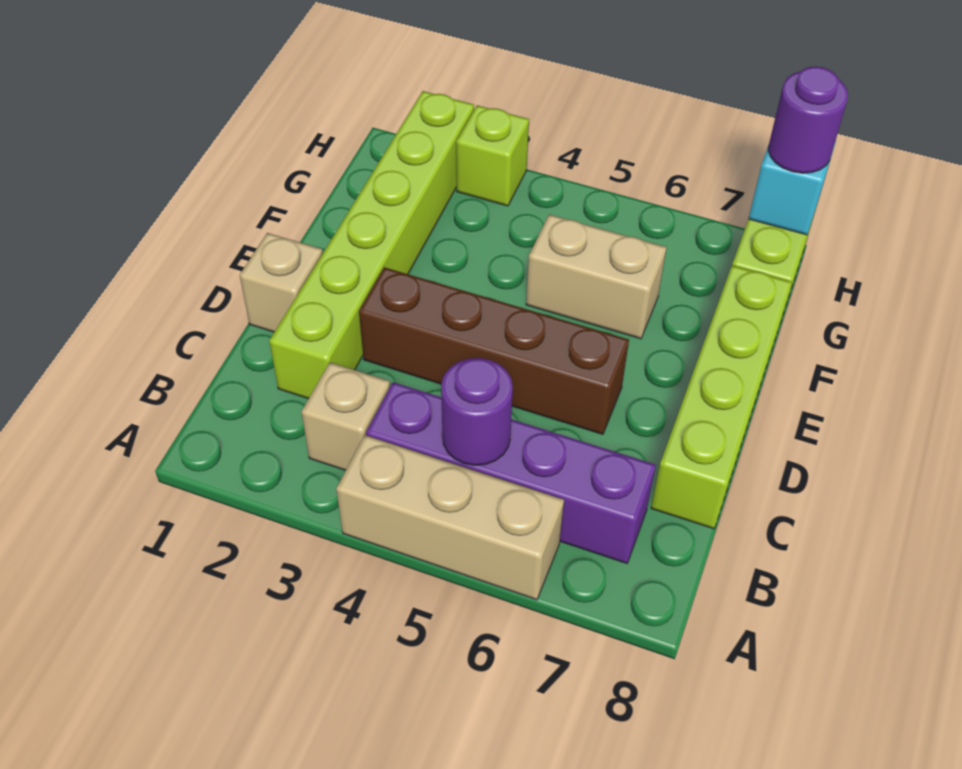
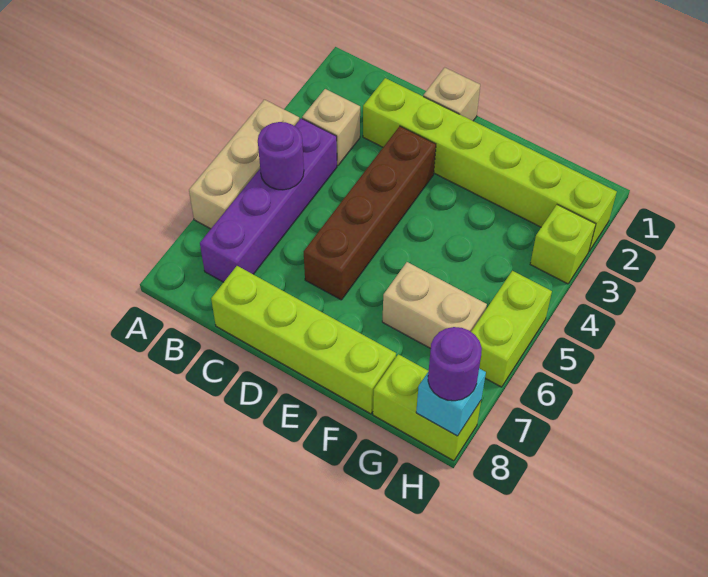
tan 1x2 brick [526,214,667,339] -> tan 1x2 brick turned to [382,262,487,349]
none -> lime 1x2 brick [471,271,552,387]

